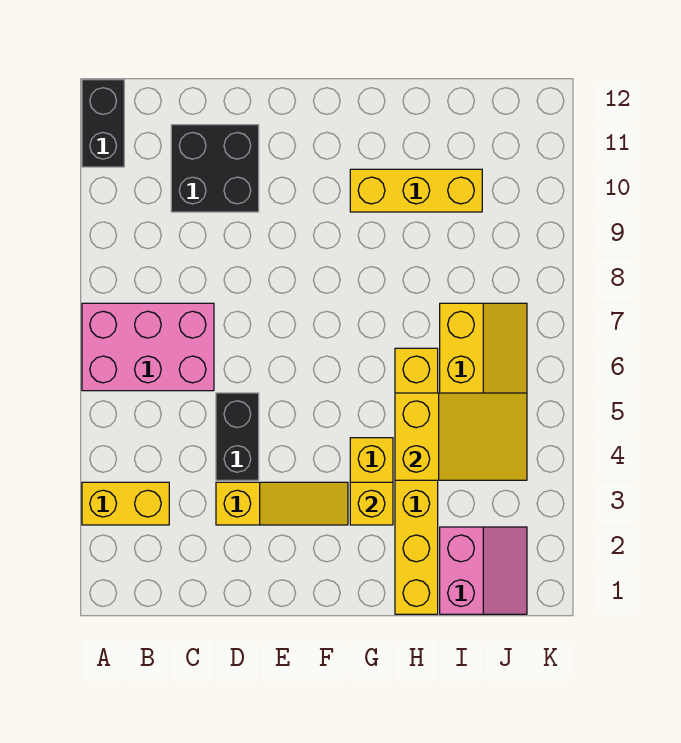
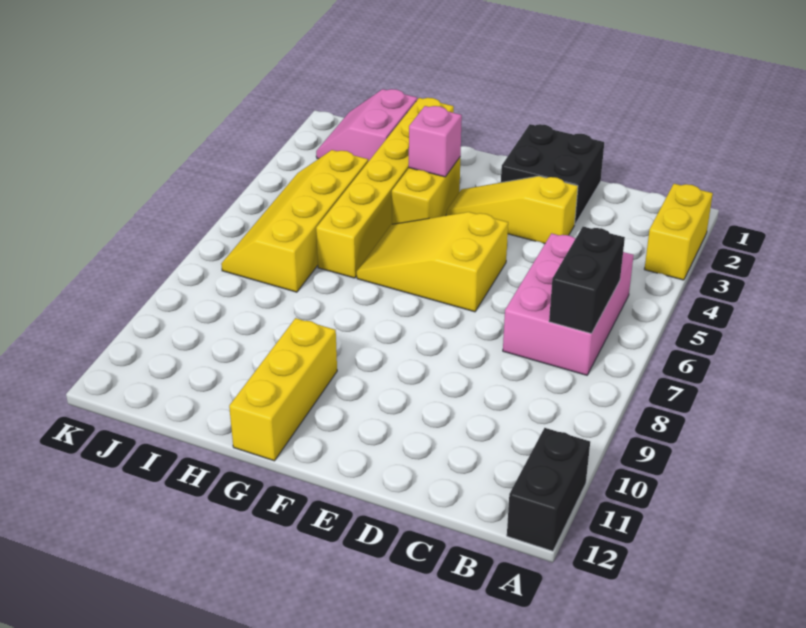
yellow 1x2 brick [82,482,169,525] -> yellow 1x2 brick turned to [644,184,713,280]
pink 2x3 brick [82,303,214,391] -> pink 2x3 brick turned to [503,233,634,375]
black 2x2 brick [171,125,259,212] -> black 2x2 brick moved to [501,124,604,224]
black 1x2 brick [216,393,259,480] -> black 1x2 brick moved to [549,227,625,334]
yellow 1x1 brick [350,482,393,525] -> pink 1x1 brick [409,106,462,177]
yellow 1x3 brick [350,169,482,212] -> yellow 1x3 brick turned to [229,318,337,461]
yellow 2x3 slope [395,393,527,480] -> yellow 2x3 slope moved to [357,212,508,312]

